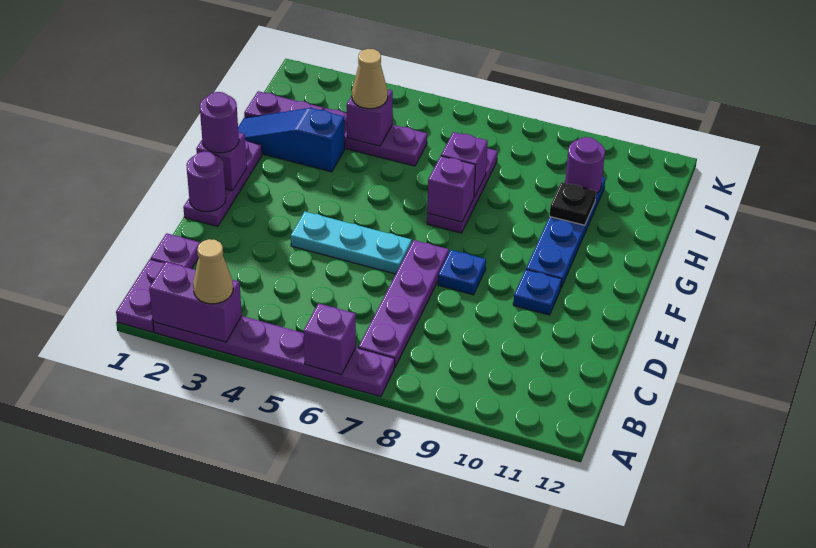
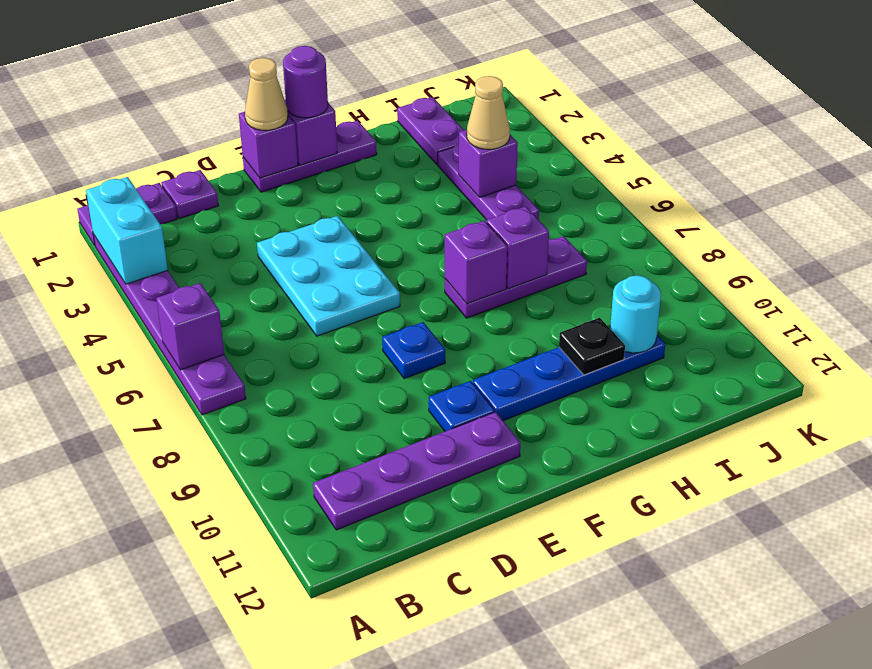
purple 1x2 brick [149,262,242,342] -> cyan 1x2 brick [86,177,168,284]
tan 1x1 cone [193,239,233,304] -> tan 1x1 cone moved to [245,58,288,130]
purple 1x4 plate [358,240,449,367] -> purple 1x4 plate moved to [313,412,520,530]
purple 1x1 round brick [186,151,226,212] -> purple 1x1 brick [239,112,298,178]
cyan 1x3 plate [291,212,412,274] -> cyan 2x3 plate [257,216,400,336]
blue 1x3 slope [238,108,345,172] -> none
purple 1x1 round brick [565,137,605,193] -> cyan 1x1 round brick [610,275,661,353]

